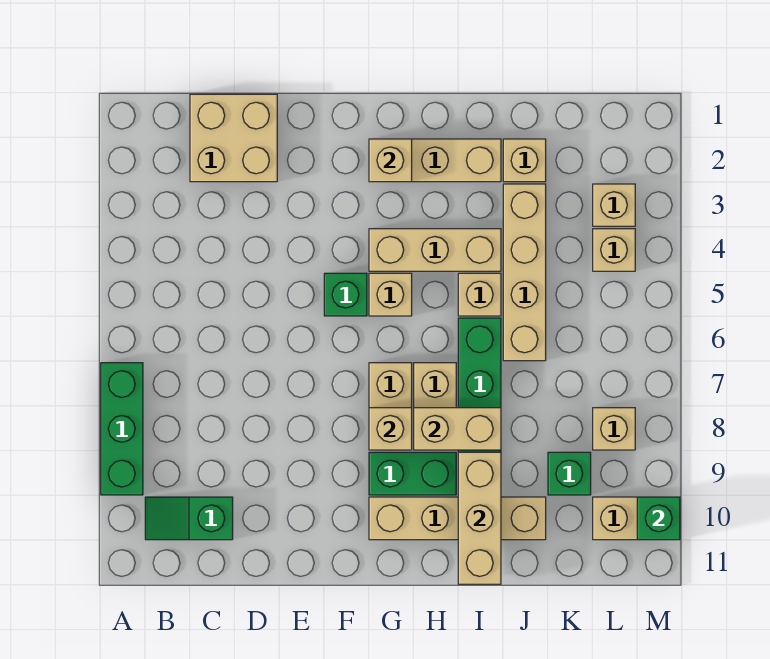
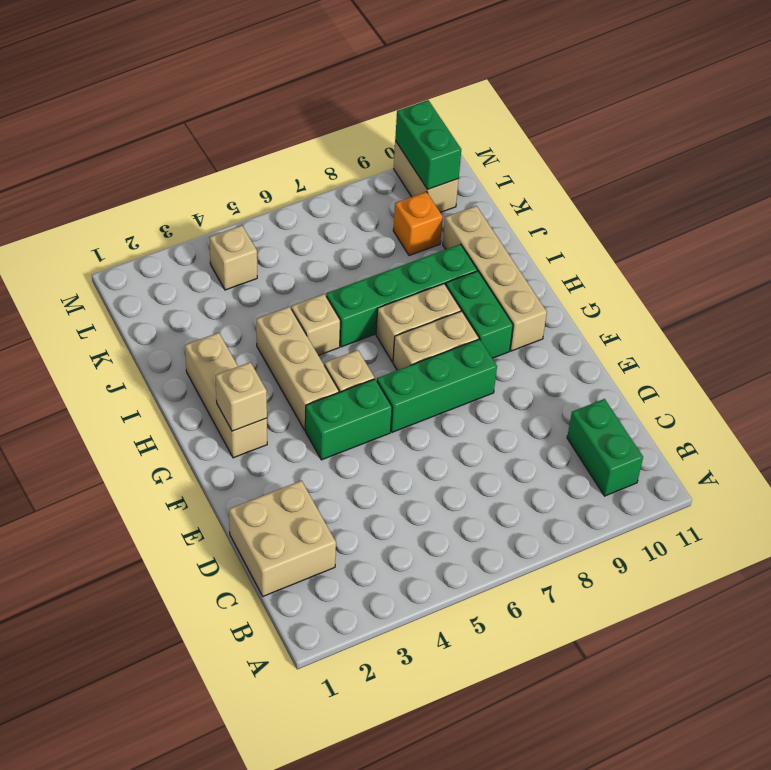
green 1x3 brick [101,363,143,495] -> green 1x3 brick moved to [377,339,497,432]
green 1x2 slope [145,497,233,540] -> green 1x2 brick [567,399,643,496]
green 1x1 brick [324,273,367,316] -> green 1x2 brick [305,379,392,460]
tan 1x1 brick [369,408,412,450] -> none
tan 1x2 brick [414,408,501,450] -> none
tan 1x3 brick [458,452,501,584] -> none
tan 1x1 brick [503,139,546,182] -> none
tan 1x4 brick [503,184,546,361] -> none
green 1x1 brick [548,452,591,495] -> orange 1x1 brick [393,192,443,256]
tan 1x1 brick [593,184,635,226] -> none
tan 1x1 brick [593,408,635,450] -> none
green 1x1 brick [637,497,680,540] -> green 1x2 brick [395,100,461,190]

